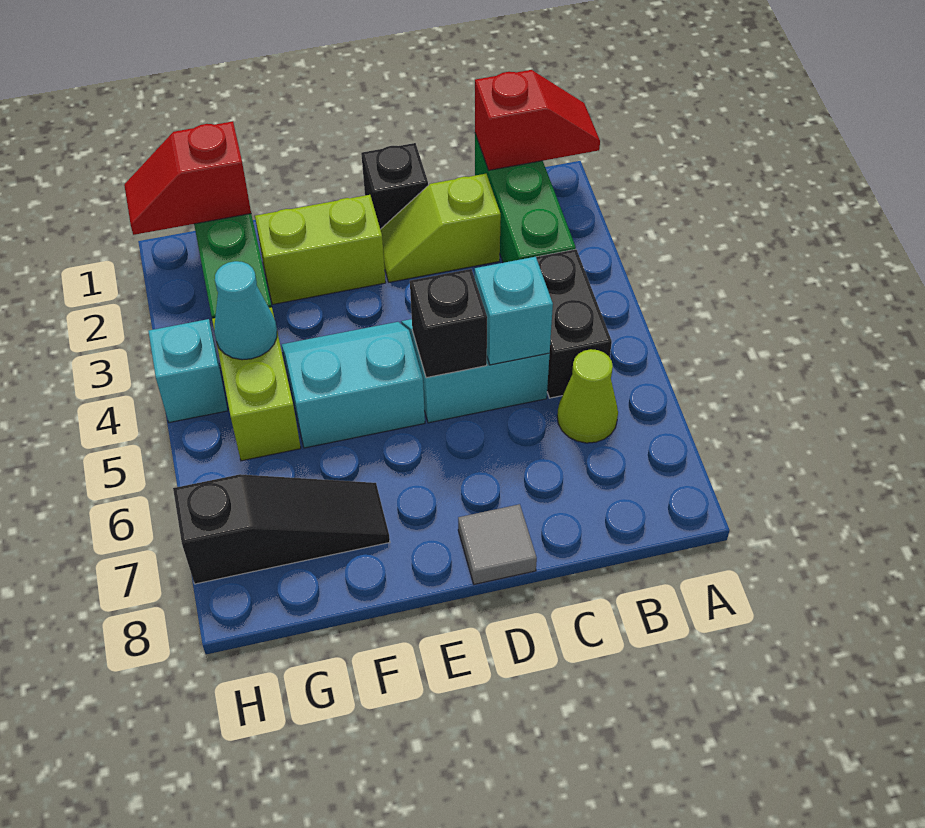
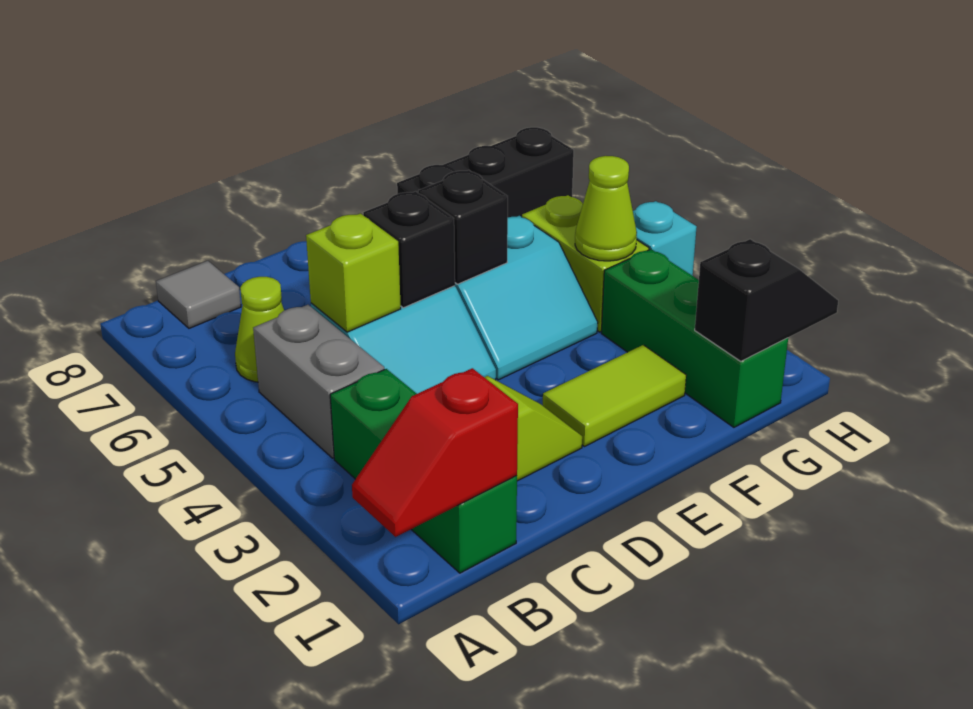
black 1x2 brick [536,249,612,398] -> grey 1x2 brick [253,305,385,458]
cyan 1x1 brick [475,257,553,365] -> lime 1x1 brick [306,213,401,332]
black 1x1 brick [361,143,428,229] -> black 1x1 brick moved to [418,170,508,284]
grey 1x1 tile [458,504,537,584] -> grey 1x1 tile moved to [156,261,241,328]
lime 1x2 brick [255,195,386,305] -> lime 1x2 tile [543,345,686,447]
black 1x3 slope [173,474,390,584] -> black 1x3 brick [397,127,574,217]
red 1x2 slope [124,121,251,235] -> black 1x2 slope [695,239,838,361]
cyan 1x1 cone [214,261,277,360] -> lime 1x1 cone [575,156,637,261]

